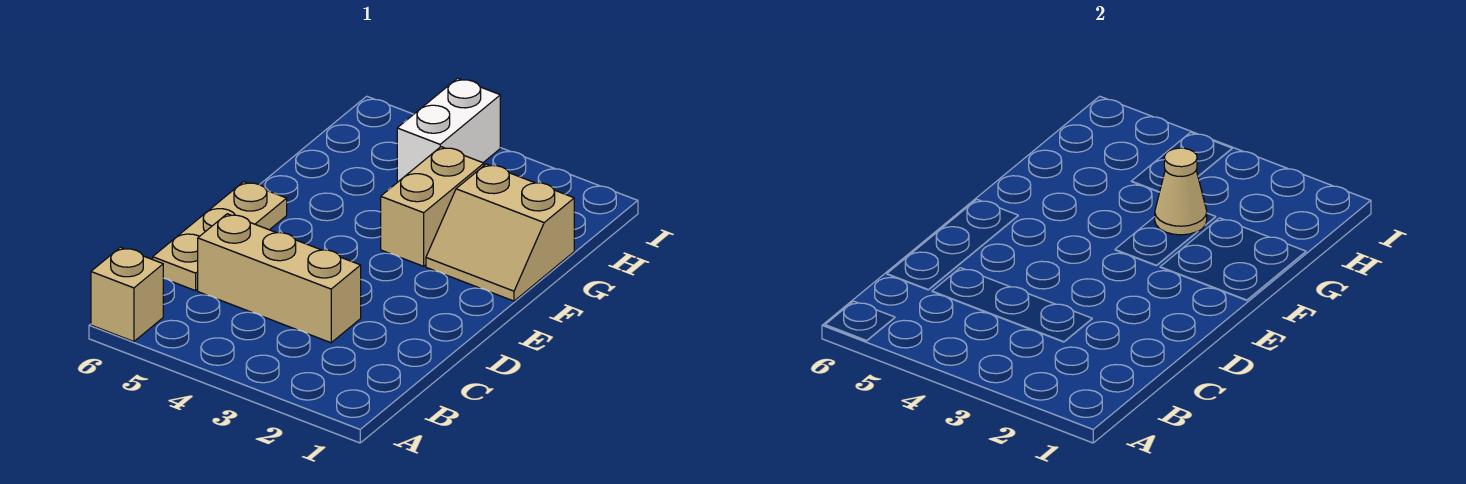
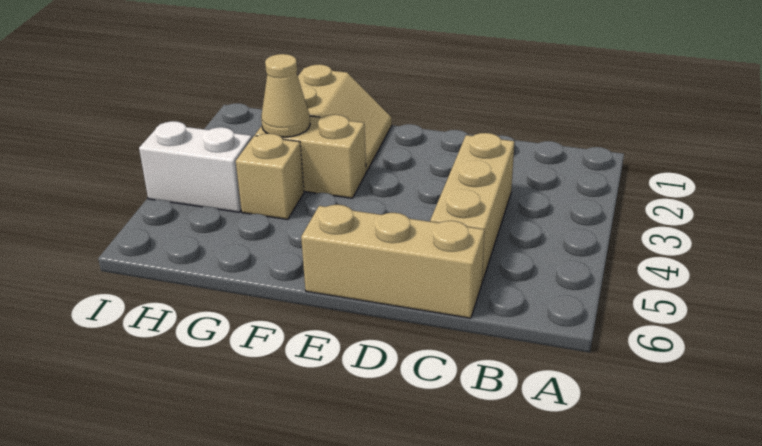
tan 1x1 brick [91,247,163,342] -> tan 1x1 brick moved to [236,134,304,219]
tan 1x3 plate [153,182,287,291] -> tan 1x3 brick [301,205,484,318]

